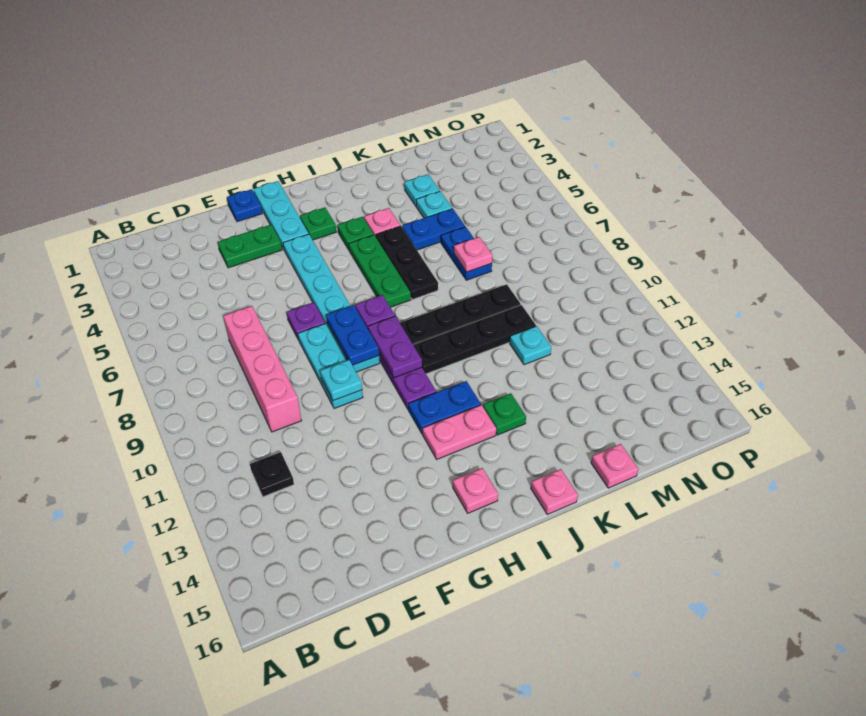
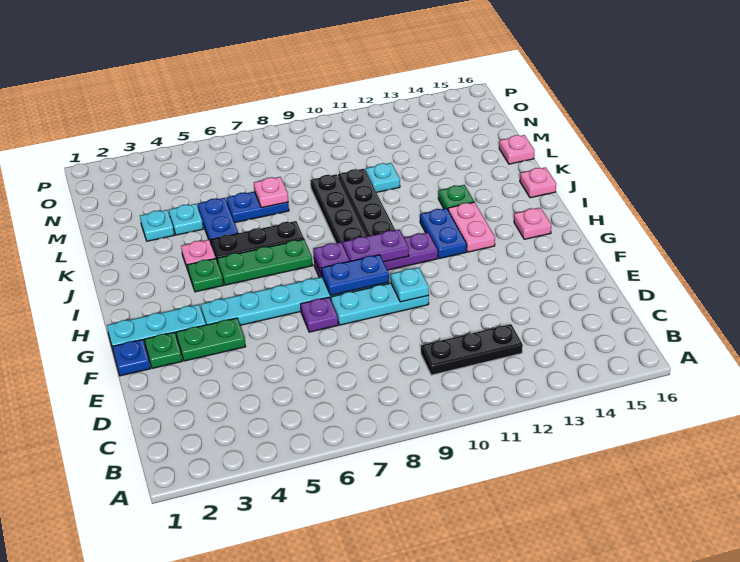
black 1x1 plate [250,452,294,497] -> black 1x3 plate [421,324,523,375]
pink 1x4 brick [223,306,302,432] -> none
green 1x2 plate [217,225,282,268] -> green 1x2 plate turned to [176,318,246,361]
green 1x1 plate [300,207,336,240] -> green 1x1 plate moved to [145,332,182,368]

